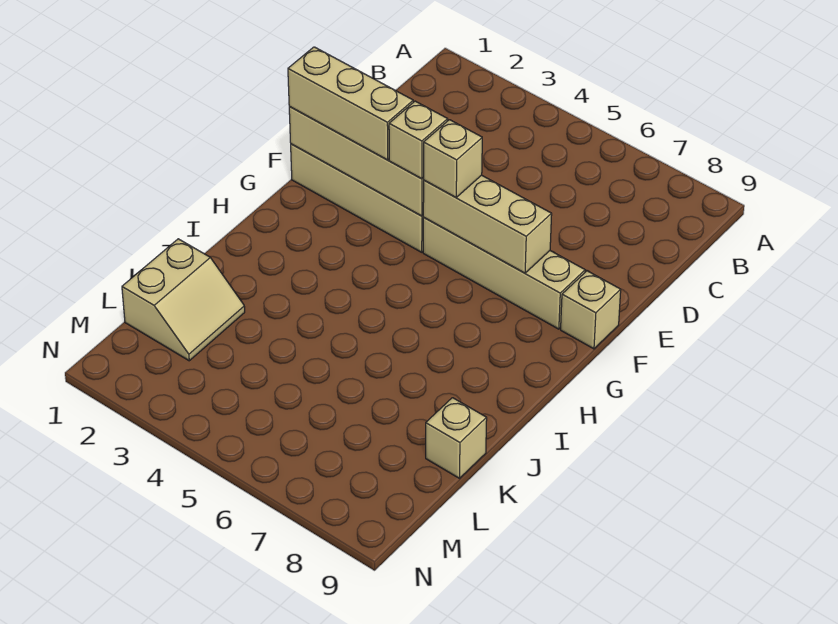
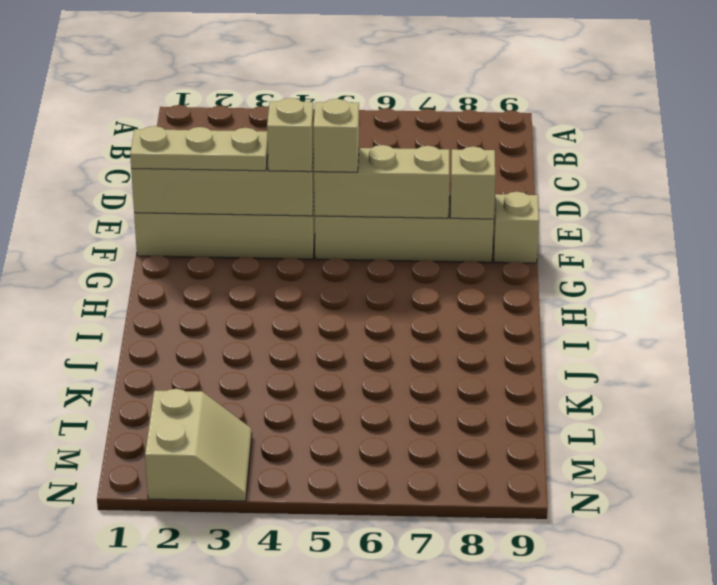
tan 1x3 brick [288,47,413,160] -> tan 1x3 plate [130,126,268,171]
tan 2x2 slope [122,239,245,361] -> tan 2x2 slope moved to [145,389,252,501]
tan 1x1 brick [426,398,487,478] -> tan 1x1 brick moved to [450,146,495,219]

